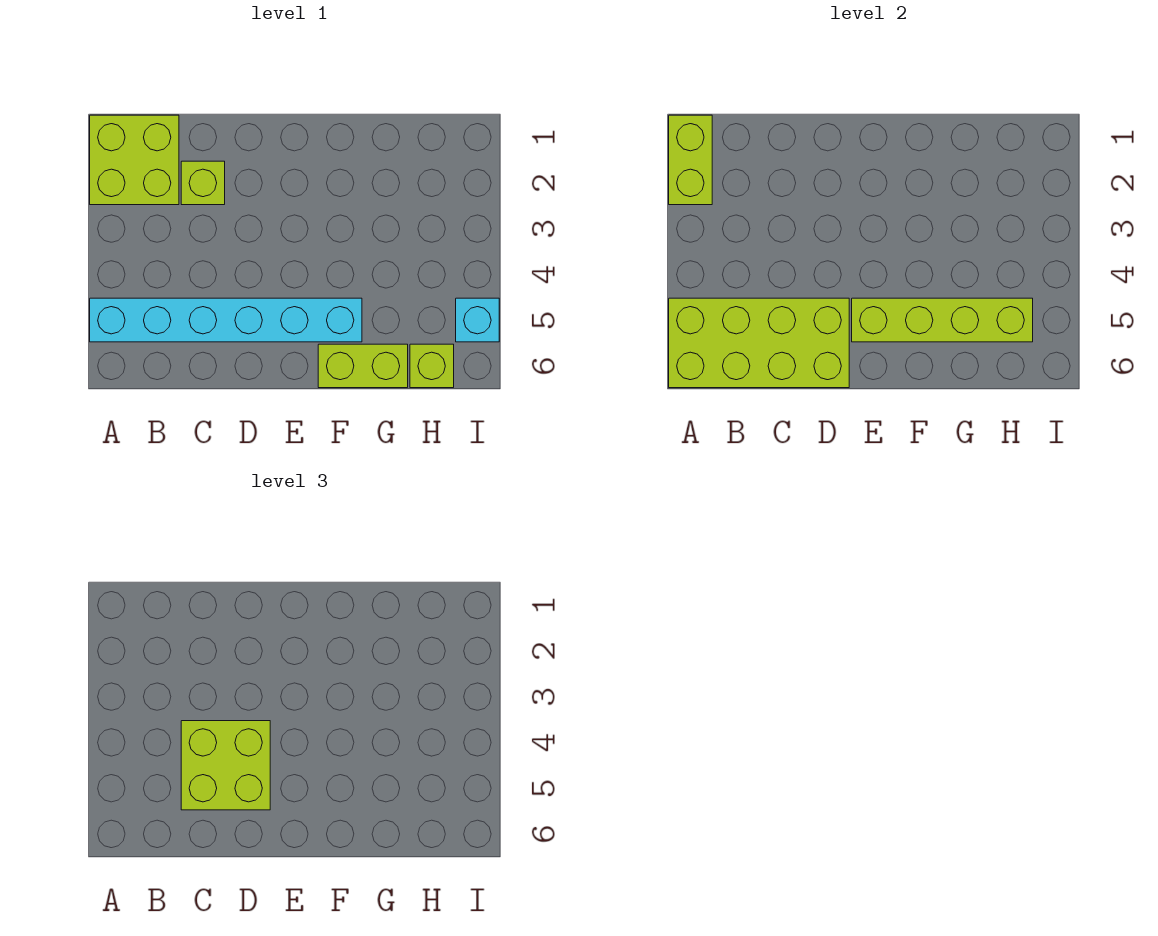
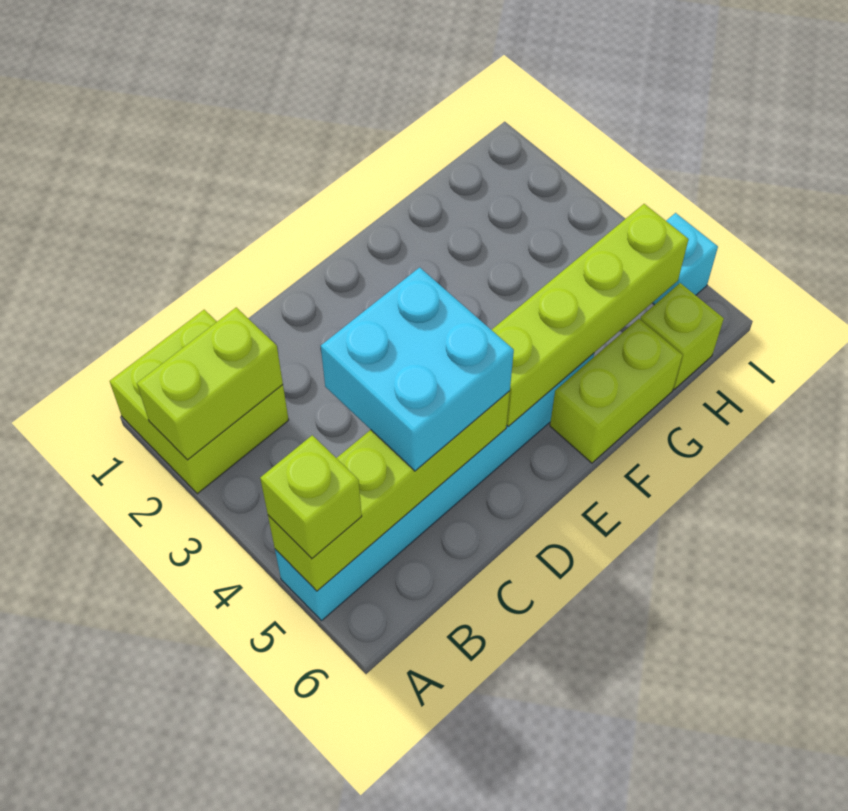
lime 1x2 brick [669,115,712,205] -> lime 1x2 brick turned to [137,307,283,460]
lime 2x4 brick [669,298,849,388] -> lime 1x4 brick [268,391,510,591]
lime 1x1 brick [181,161,225,205] -> lime 1x1 brick moved to [260,435,362,559]
lime 2x2 brick [181,721,270,810] -> cyan 2x2 brick [321,267,514,471]

